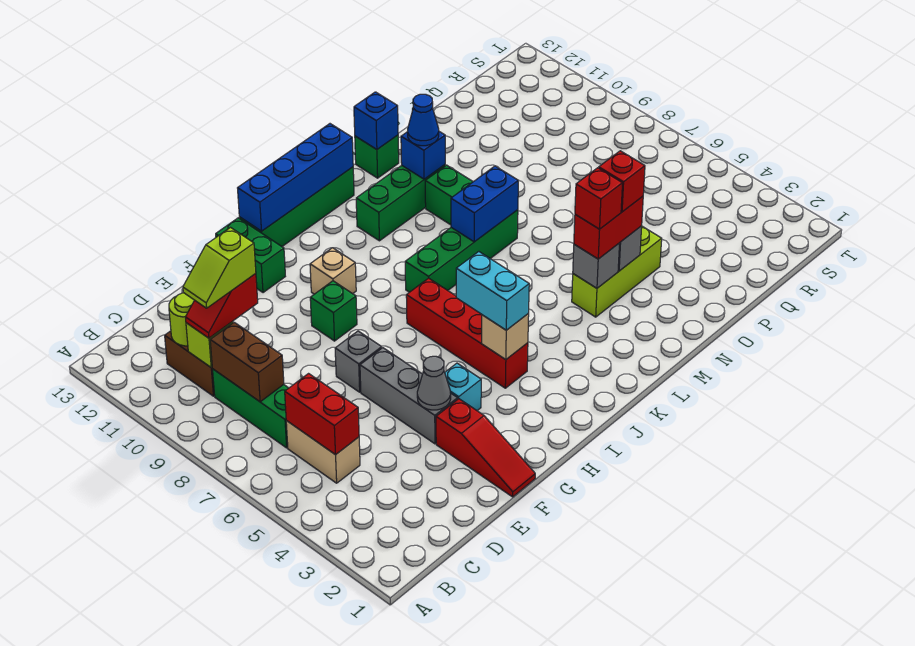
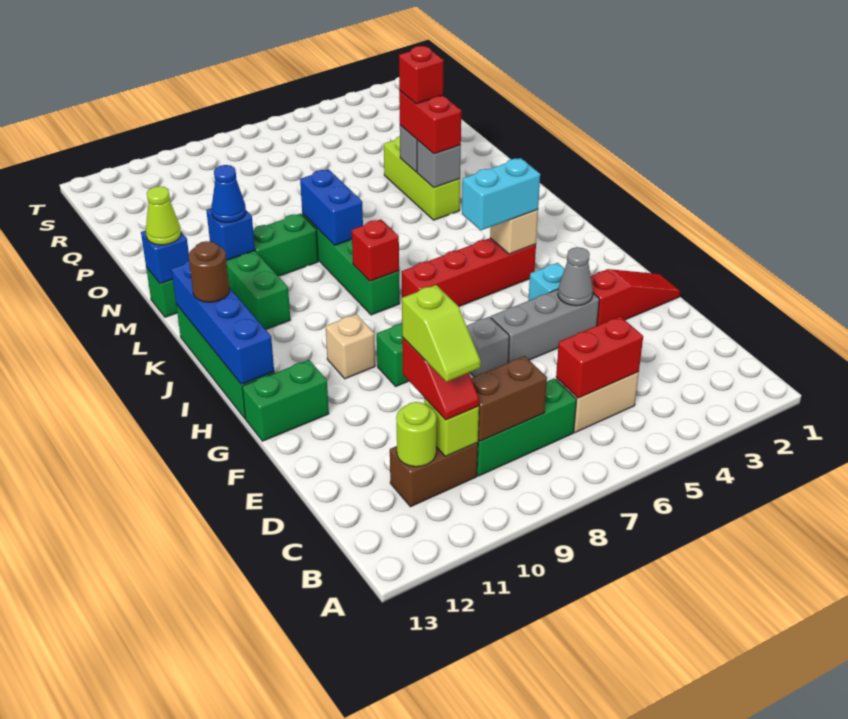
none -> brown 1x1 round brick [189,241,229,302]
red 1x1 brick [575,168,622,229] -> red 1x1 brick moved to [352,219,399,281]
none -> lime 1x1 cone [146,186,181,245]

